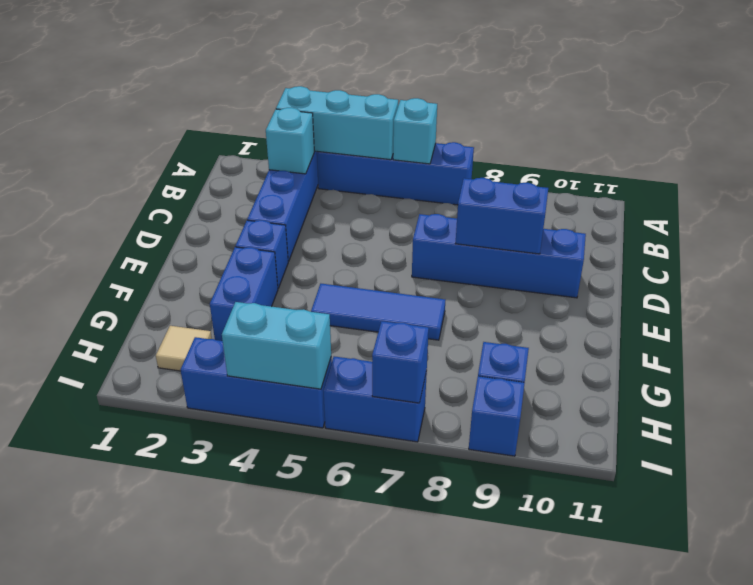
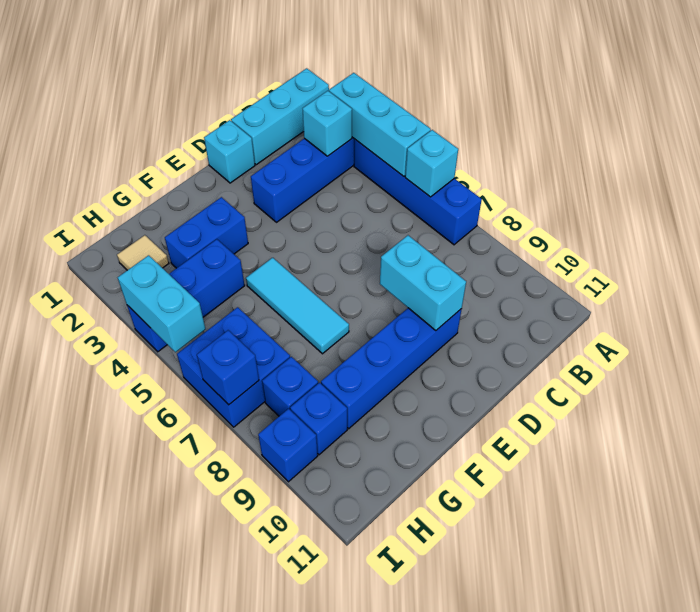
none -> cyan 1x3 brick [231,68,329,165]
none -> cyan 1x1 brick [204,120,255,183]
blue 1x4 brick [412,214,586,298] -> blue 1x4 brick turned to [321,308,462,429]
blue 1x2 brick [455,178,548,254] -> cyan 1x2 brick [380,235,466,331]
blue 1x1 brick [236,220,288,288] -> blue 1x1 brick moved to [262,357,318,416]
blue 1x3 tile [311,284,445,340] -> cyan 1x3 tile [246,258,349,354]
blue 1x3 brick [181,337,332,428] -> blue 1x3 brick turned to [127,239,245,352]
blue 1x2 brick [323,356,427,442] -> blue 2x2 brick [177,307,290,427]

